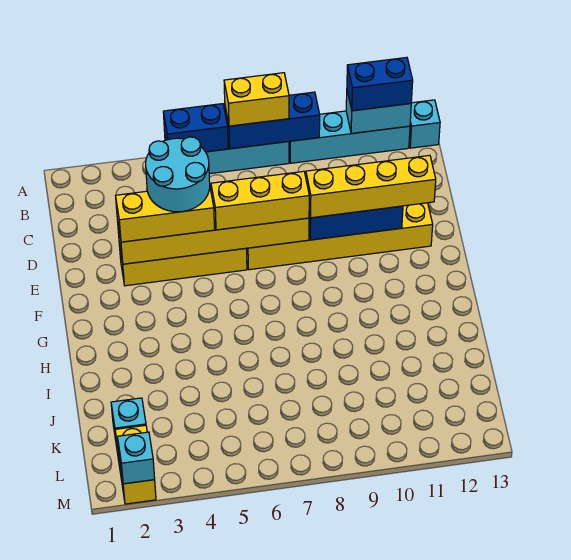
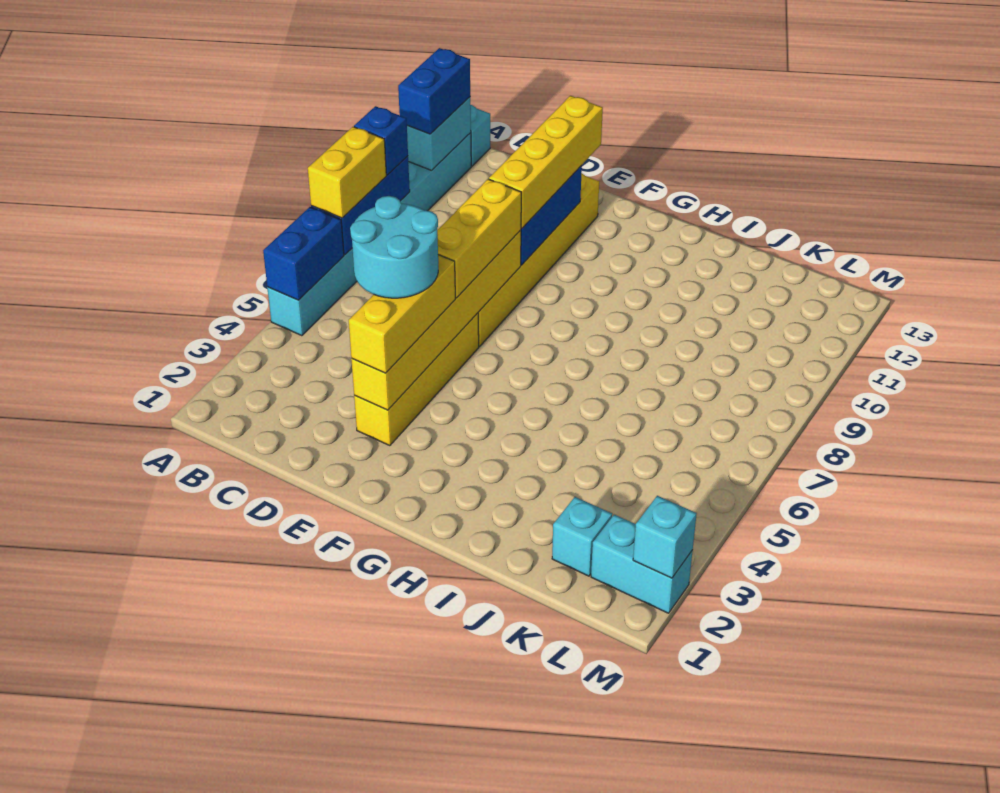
none -> blue 1x1 brick [354,106,408,175]
yellow 1x2 brick [115,425,156,504] -> cyan 1x2 brick [591,515,693,613]

